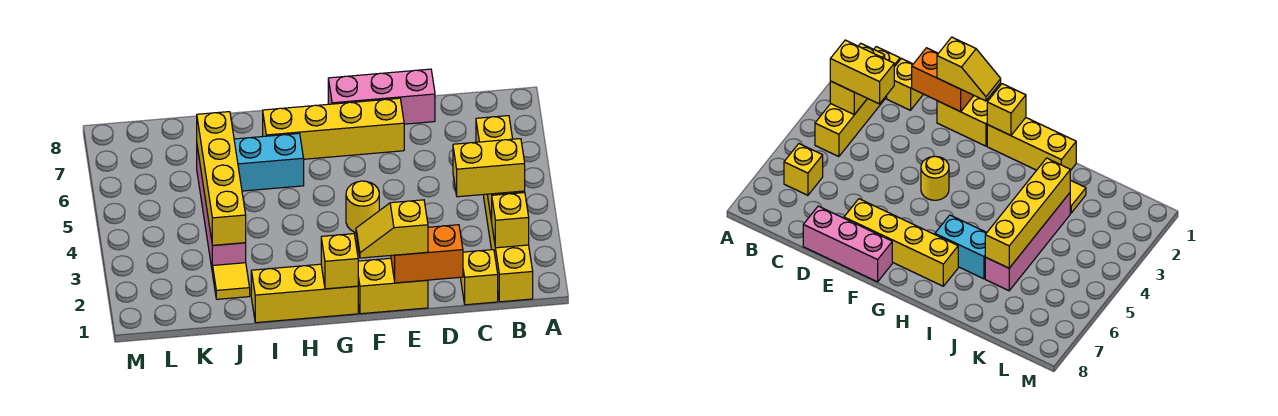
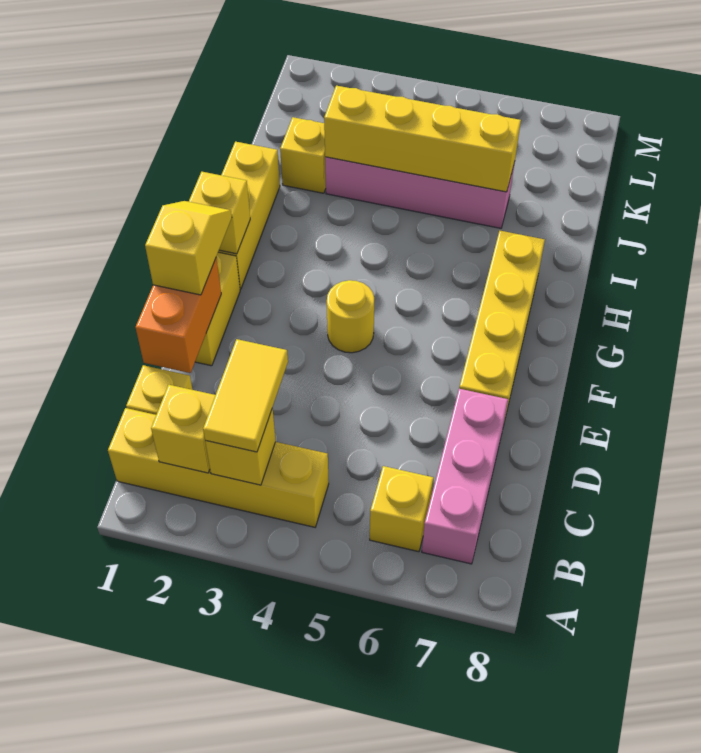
yellow 1x2 brick [453,139,525,197] -> yellow 1x2 tile [203,339,288,452]
pink 1x3 brick [328,69,435,124] -> pink 1x3 brick moved to [422,389,508,564]
cyan 1x2 brick [234,133,304,191] -> none
yellow 1x1 tile [213,263,250,299] -> yellow 1x1 brick [280,117,326,193]

